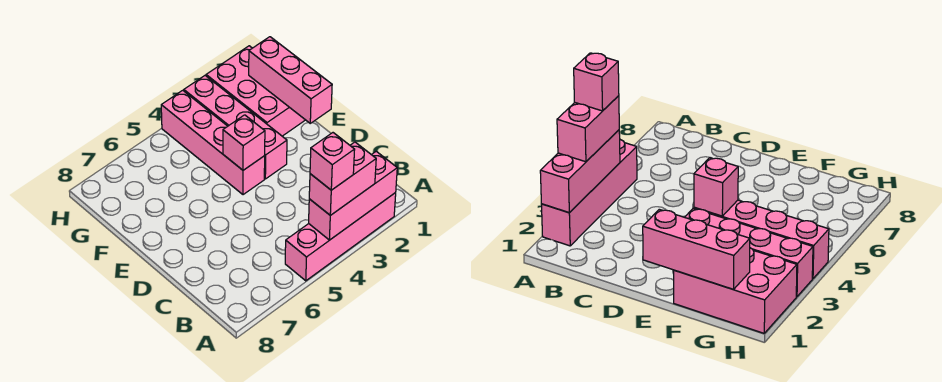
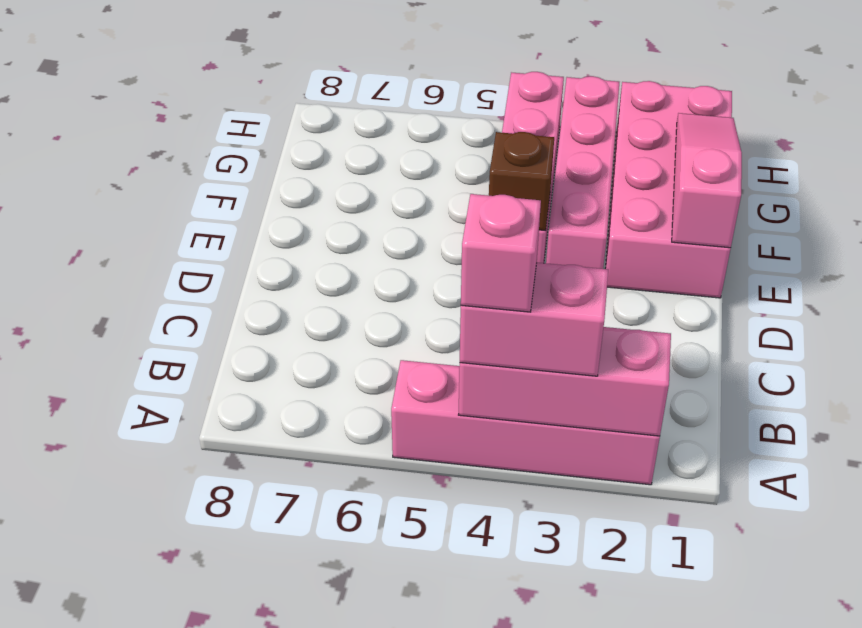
pink 1x3 brick [249,37,332,123] -> pink 1x3 slope [672,113,742,248]
pink 1x1 brick [223,115,265,170] -> brown 1x1 brick [489,132,554,231]
pink 2x3 brick [206,46,305,136] -> pink 2x4 brick [605,81,732,298]

